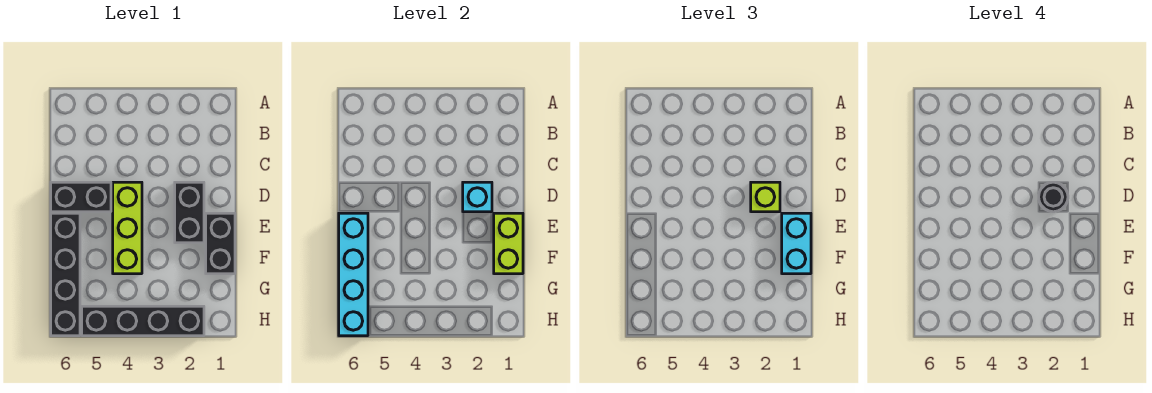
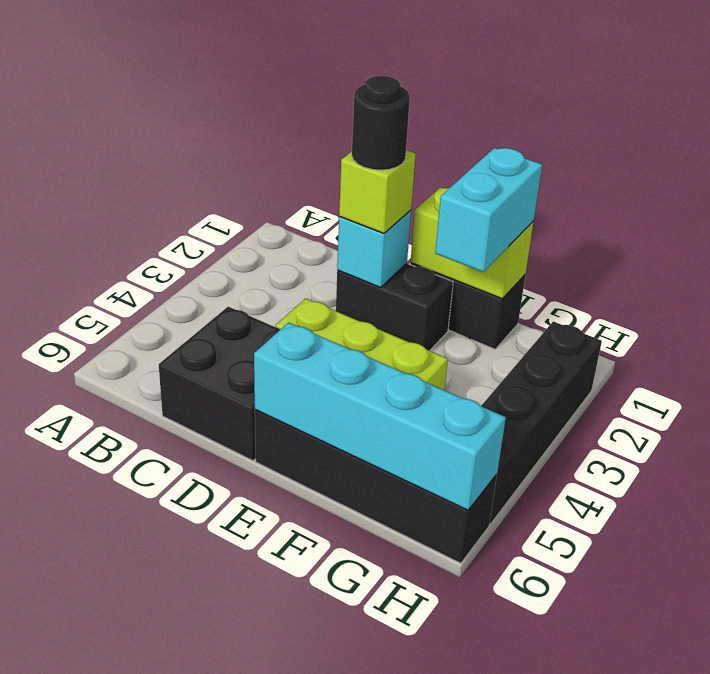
black 1x2 brick [51,182,111,212] -> black 2x2 brick [159,307,281,461]
cyan 1x2 brick [782,213,811,274] -> cyan 1x2 brick turned to [435,148,542,272]

